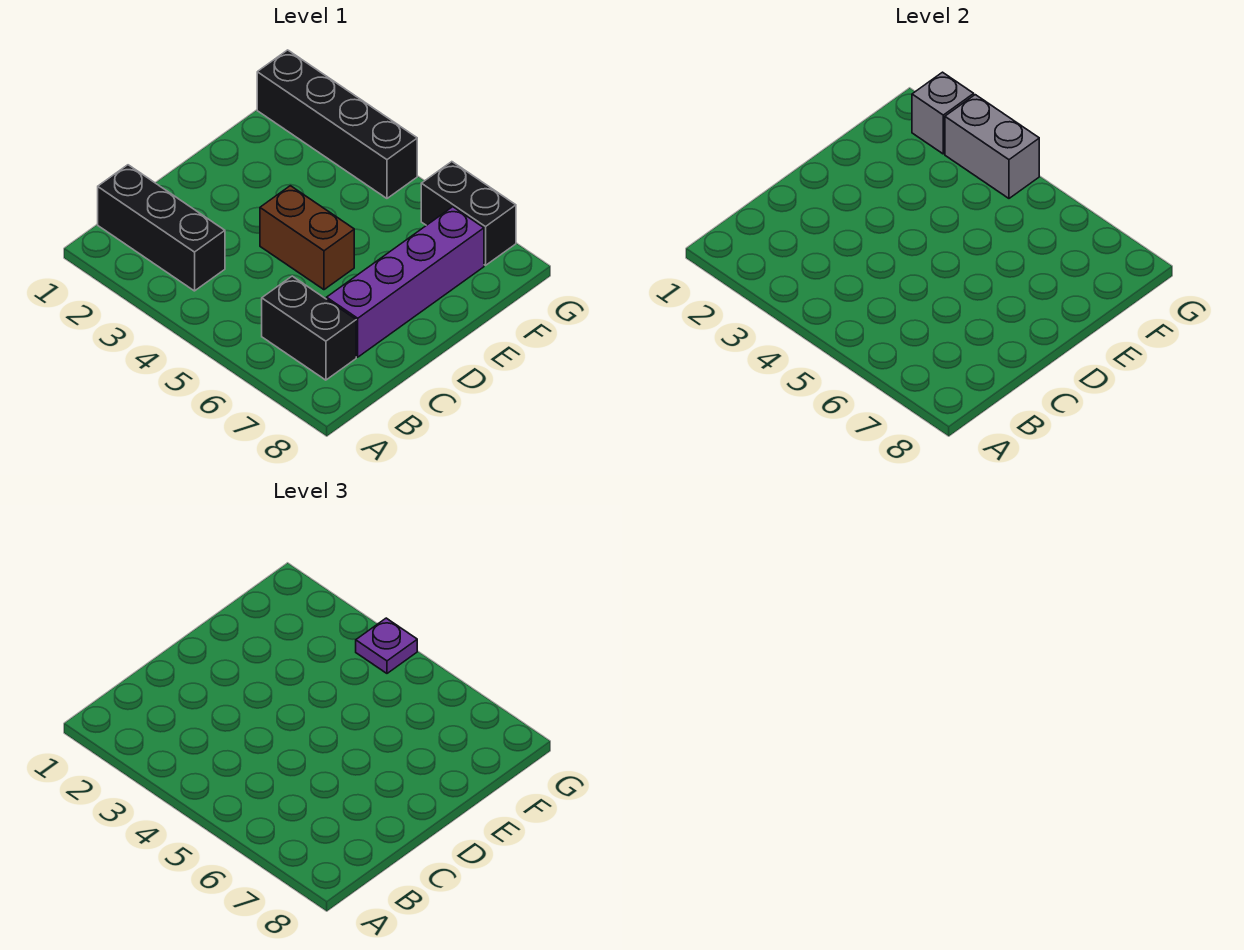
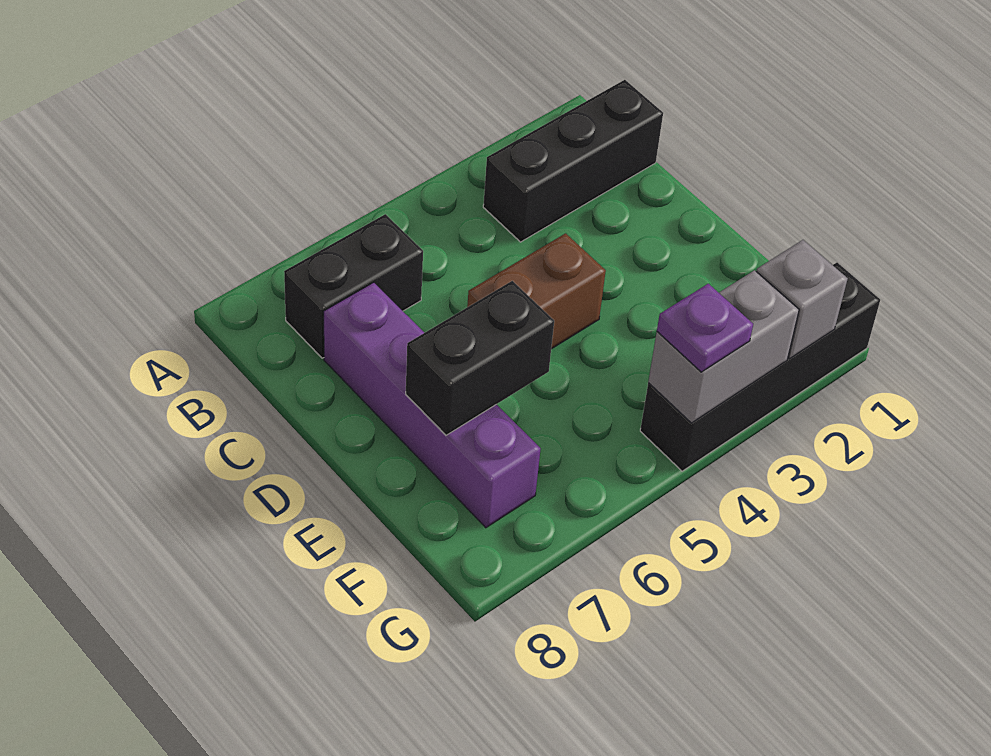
black 1x2 brick [421,162,516,265] -> black 1x2 brick moved to [406,281,554,435]

